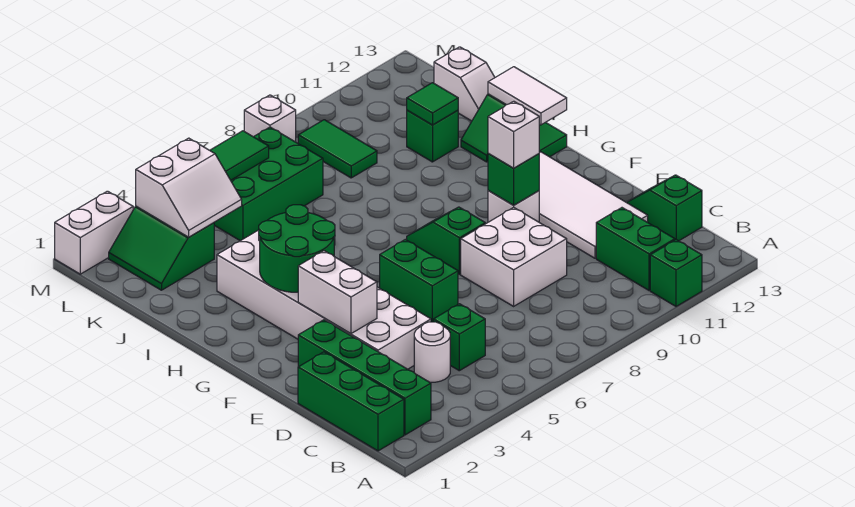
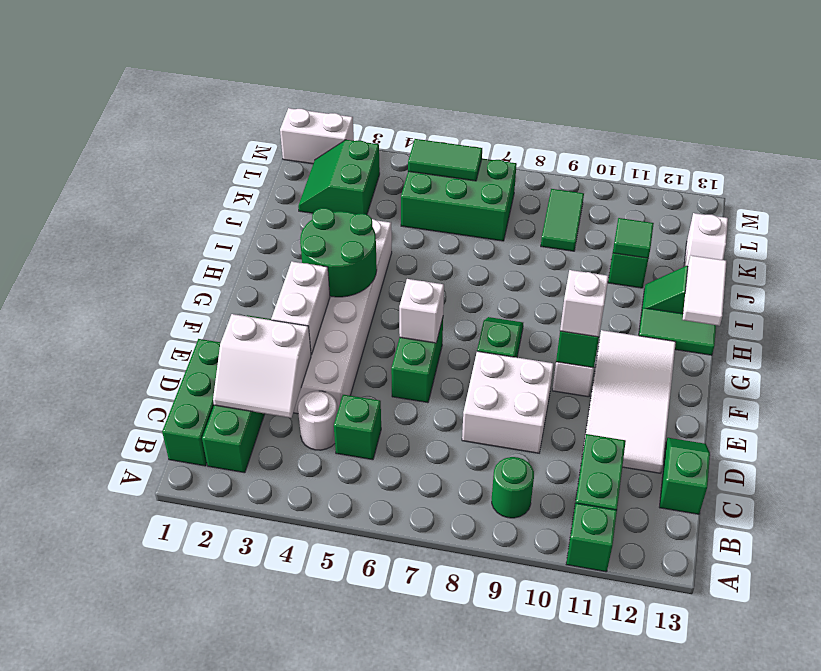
none -> green 1x1 round brick [492,457,534,518]
white 2x2 slope [136,138,242,237] -> white 2x2 slope moved to [213,314,311,418]
white 1x1 brick [244,95,296,142] -> white 1x1 brick moved to [399,279,444,343]

